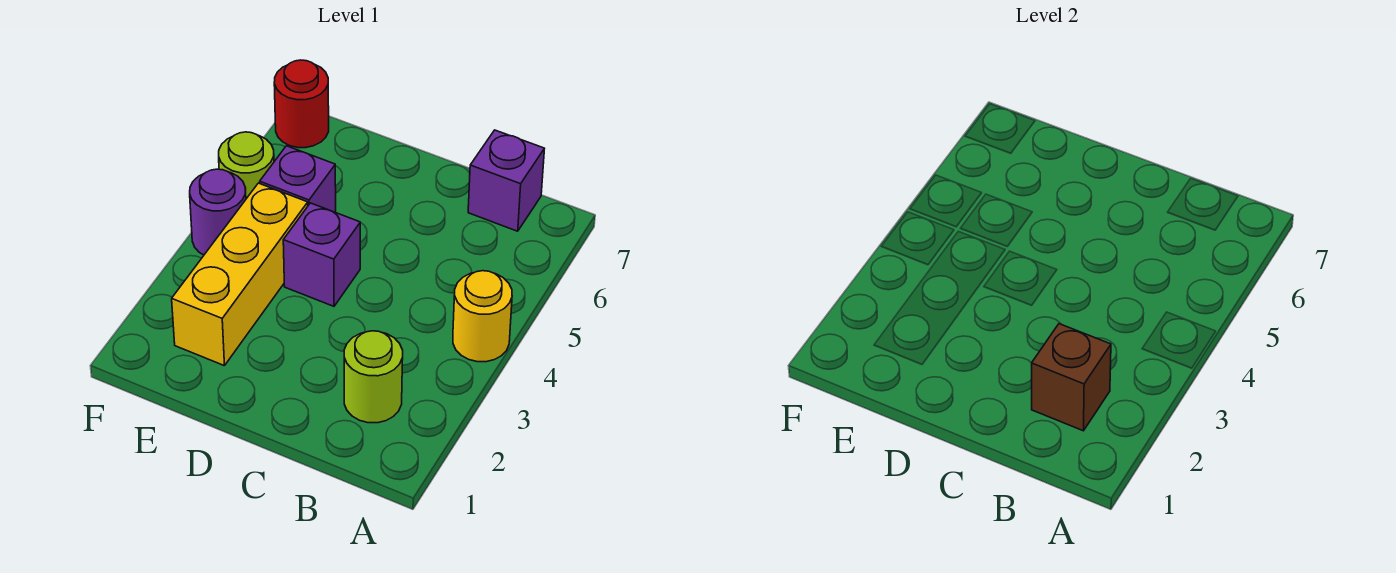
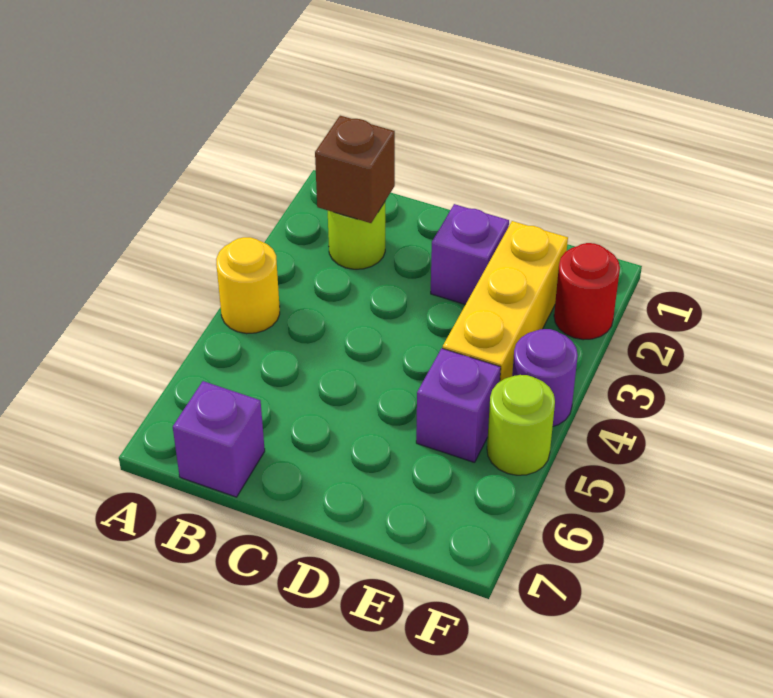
purple 1x1 brick [283,203,360,306] -> purple 1x1 brick moved to [431,204,509,305]
red 1x1 round brick [274,60,329,148] -> red 1x1 round brick moved to [554,243,620,340]

